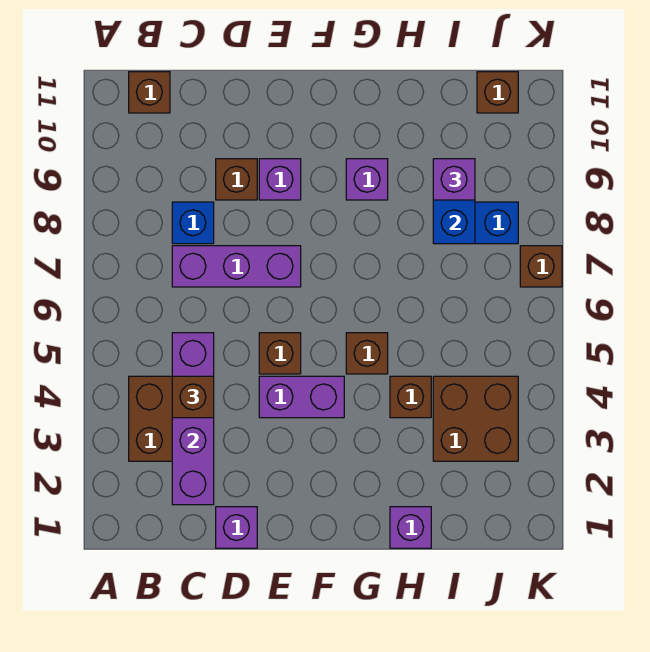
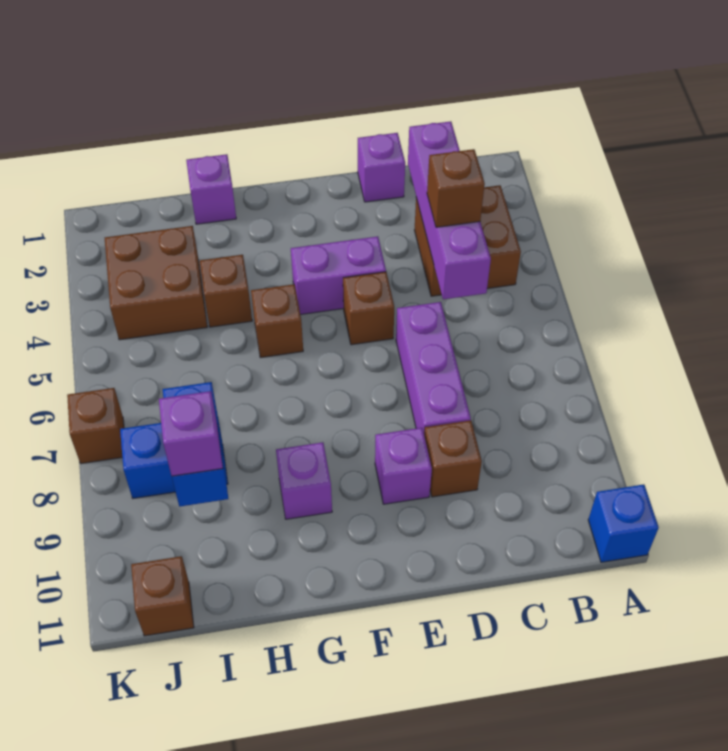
brown 1x1 brick [129,72,170,113] -> none
purple 1x3 brick [172,246,301,287] -> purple 1x3 brick turned to [396,302,471,432]
blue 1x1 brick [172,202,214,244] -> blue 1x1 brick moved to [588,484,659,562]

